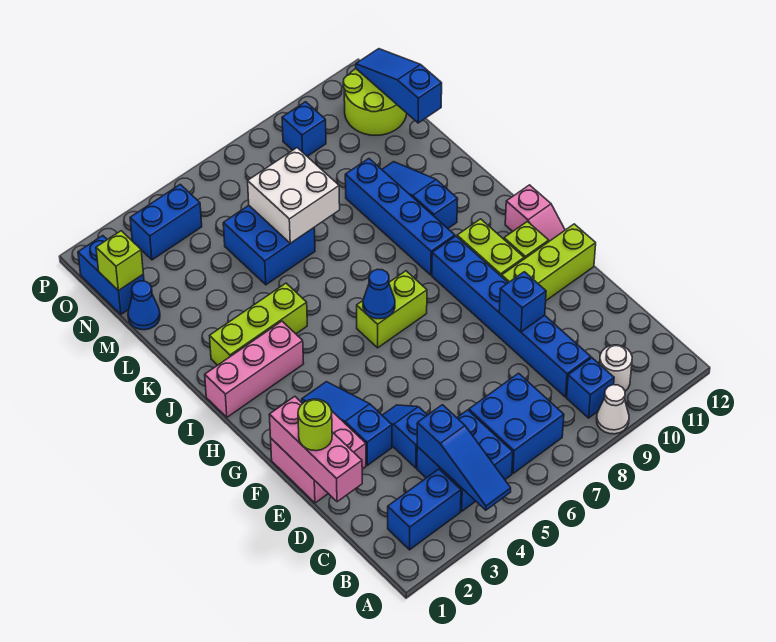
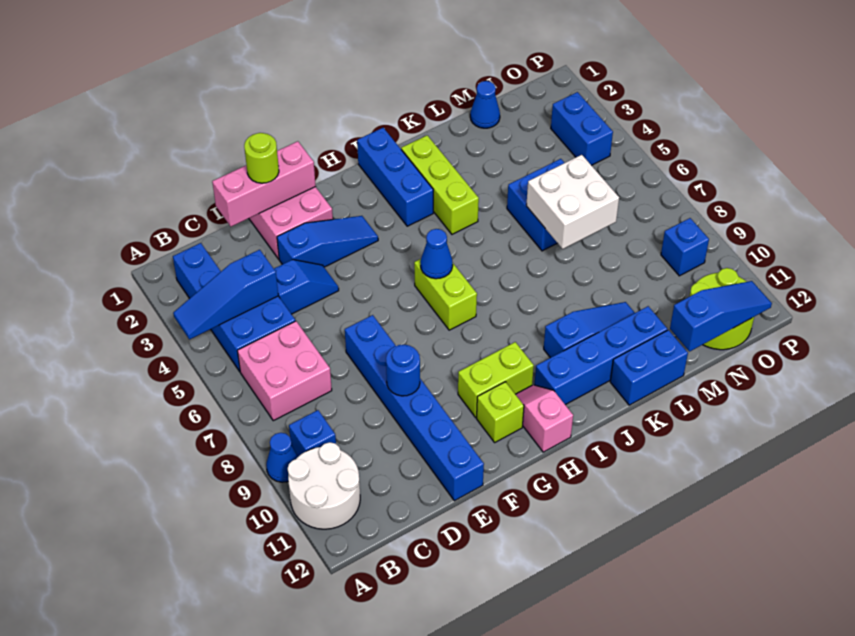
white 1x1 cone [597,385,629,434] -> blue 1x1 cone [266,433,298,482]
blue 2x2 brick [469,373,564,474] -> pink 2x2 brick [237,321,332,421]
white 1x1 round brick [600,345,632,391] -> white 2x2 round brick [288,442,360,529]
blue 1x6 brick [432,236,591,397] -> blue 1x6 brick turned to [345,315,484,501]
blue 1x1 brick [499,272,546,332] -> blue 1x1 round brick [386,345,420,396]
lime 1x3 brick [502,224,596,300] -> none
pink 1x2 slope [505,185,565,241] -> pink 1x2 slope turned to [515,385,573,452]
pink 1x3 brick [205,321,304,417] -> blue 1x3 brick [357,128,433,226]
blue 1x4 brick [345,159,455,275] -> blue 1x4 brick moved to [535,306,667,405]
blue 1x2 brick [78,236,144,314] -> blue 1x2 brick moved to [610,330,688,405]
lime 1x1 brick [96,231,143,291] -> none

